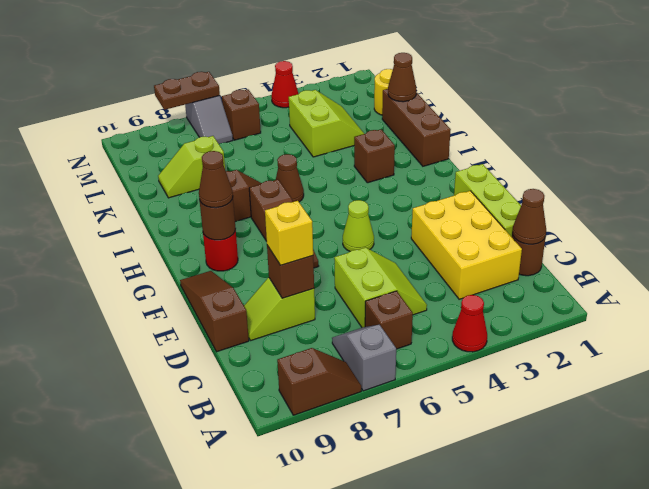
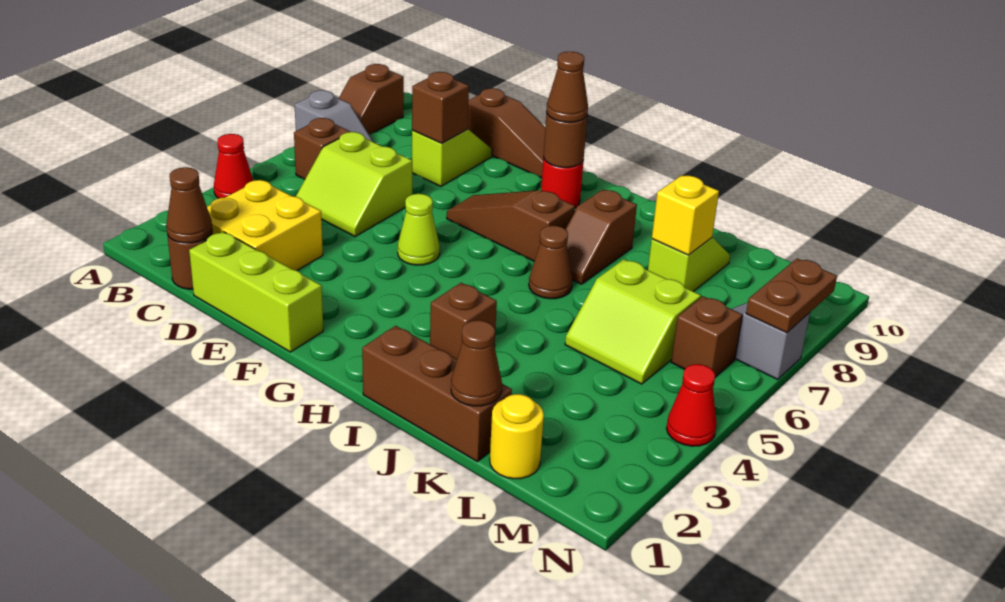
yellow 2x3 brick [411,191,522,299] -> yellow 2x2 brick [207,180,323,270]
yellow 1x1 brick [265,201,313,265] -> yellow 1x1 brick moved to [652,175,719,255]
lime 2x2 slope [289,90,364,157] -> lime 2x2 slope moved to [565,259,701,384]

